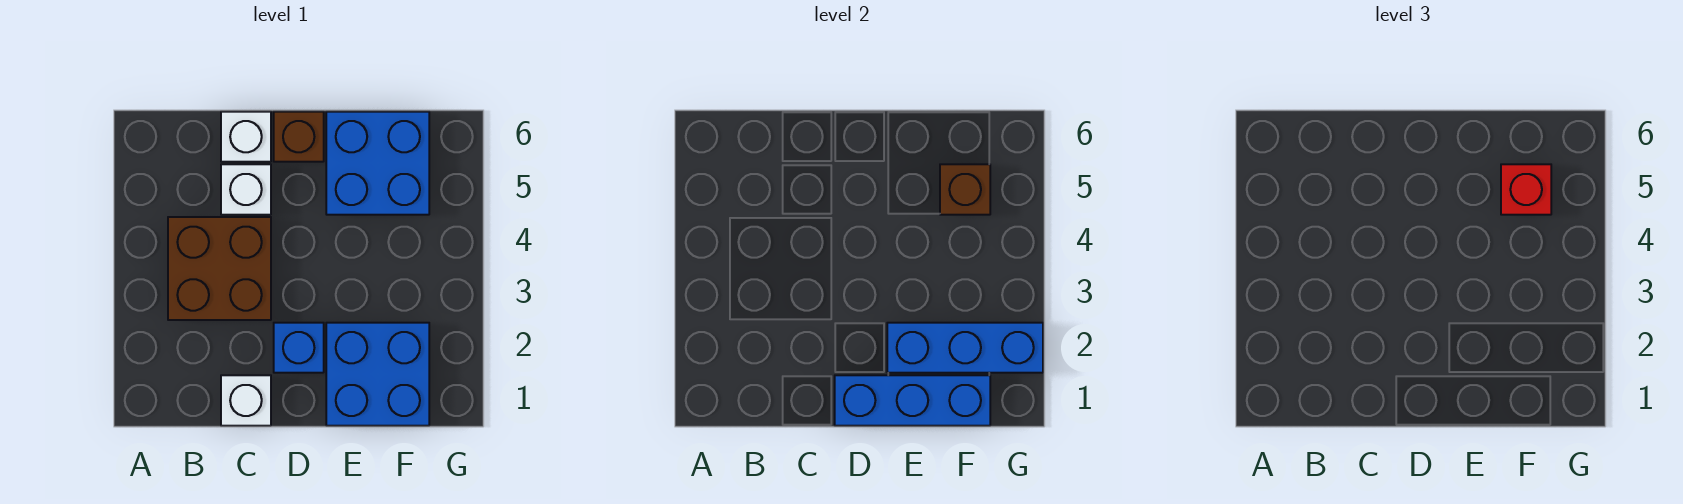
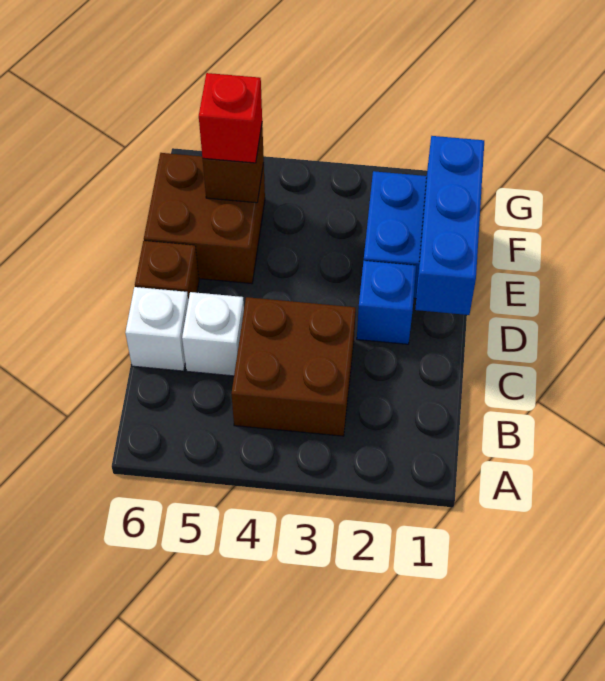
white 1x1 brick [221,375,271,426] -> none
blue 1x3 brick [887,323,1043,373] -> none
blue 2x2 brick [326,112,429,215] -> brown 2x2 brick [144,153,265,284]

